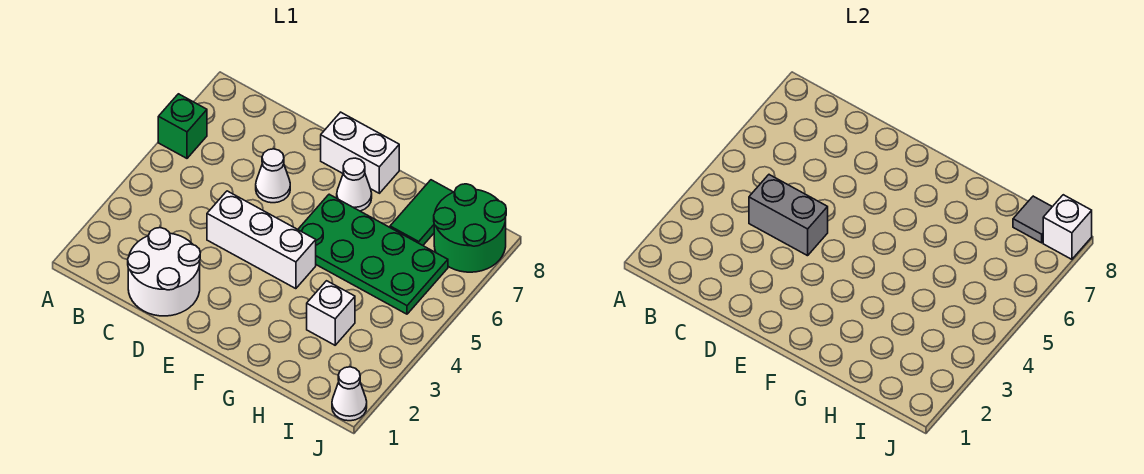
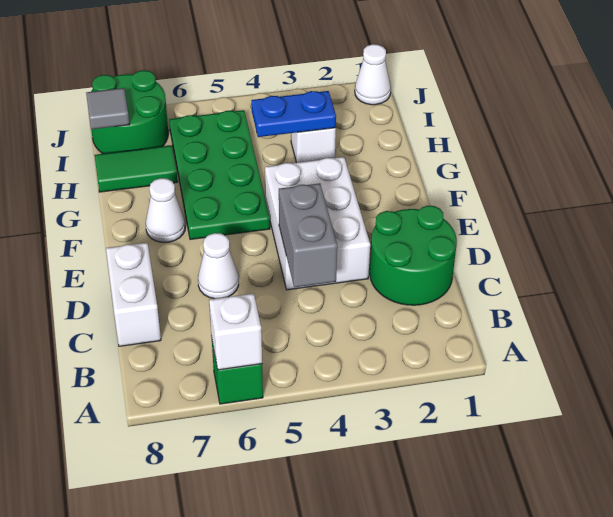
white 2x2 round brick [128,228,200,316] -> green 2x2 round brick [370,206,457,305]
white 1x3 brick [207,191,316,289] -> white 2x3 brick [265,157,370,290]
white 1x2 brick [321,112,399,193] -> white 1x2 brick moved to [106,243,161,346]
none -> blue 1x2 plate [251,91,336,137]
white 1x1 brick [1043,195,1092,259] -> white 1x1 brick moved to [209,293,262,370]

